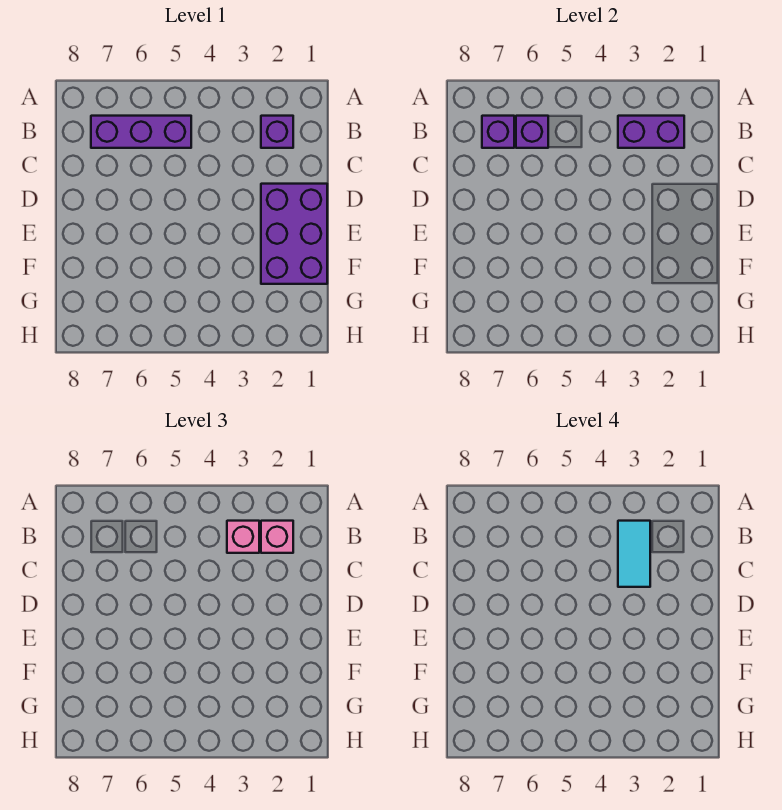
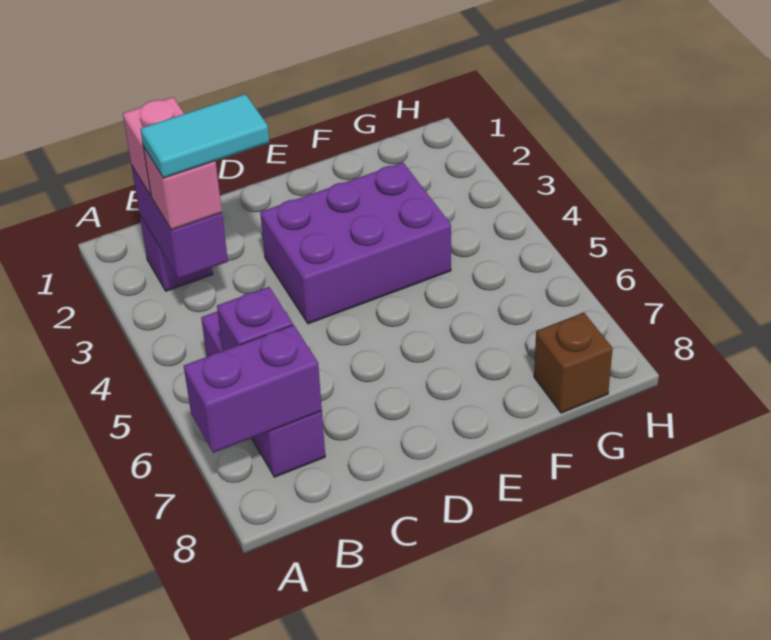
purple 1x1 brick [482,116,514,148] -> purple 1x2 brick [184,325,322,453]
purple 2x3 brick [261,184,327,284] -> purple 2x3 brick moved to [260,162,451,324]
none -> brown 1x1 brick [534,313,613,413]

